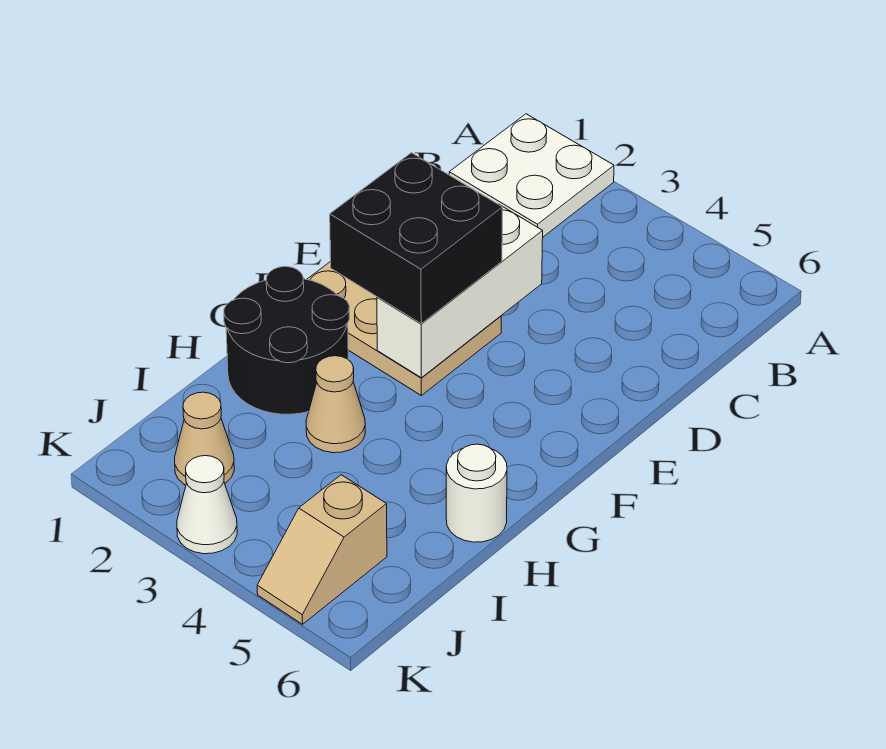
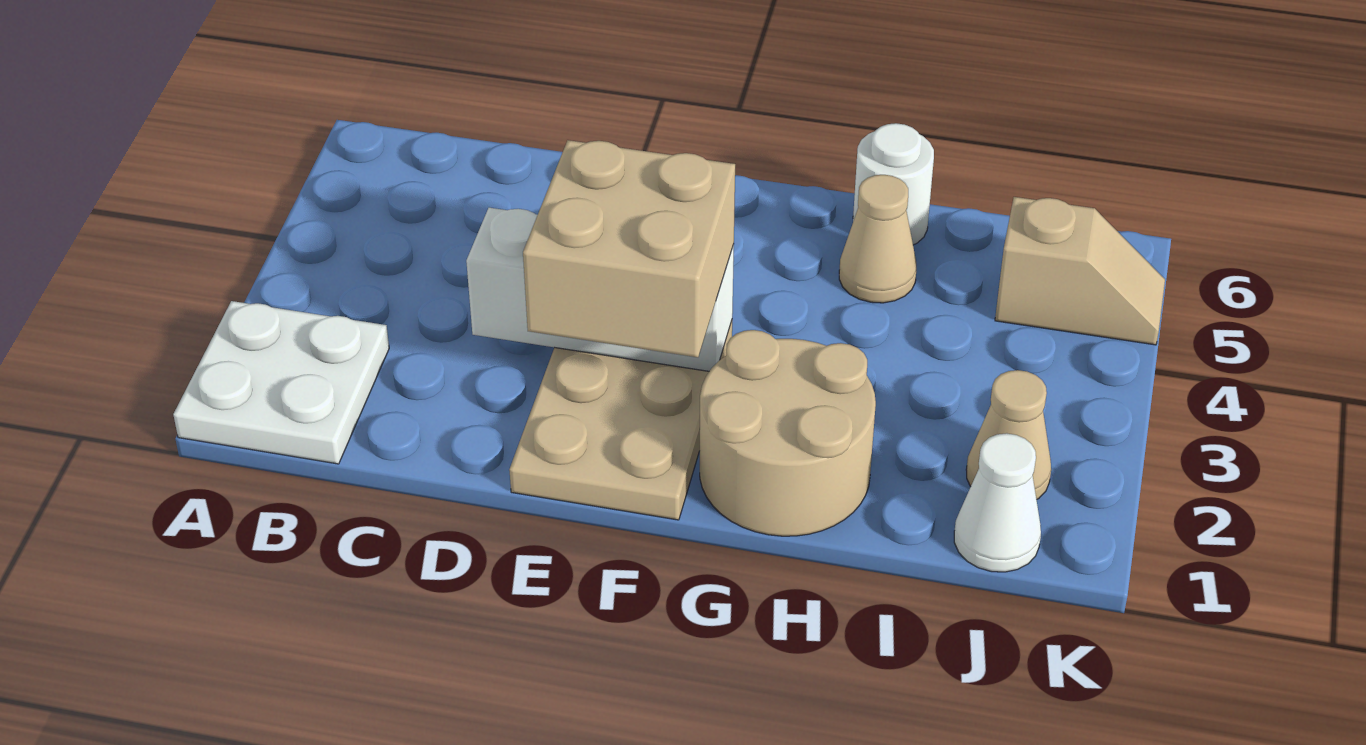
black 2x2 brick [330,153,503,324] -> tan 2x2 brick [523,140,735,357]
black 2x2 round brick [224,266,349,414] -> tan 2x2 round brick [700,330,876,536]
tan 1x1 cone [306,356,365,453] -> tan 1x1 cone moved to [839,175,916,303]
white 1x1 cone [177,456,237,554] -> white 1x1 cone moved to [954,433,1041,572]

